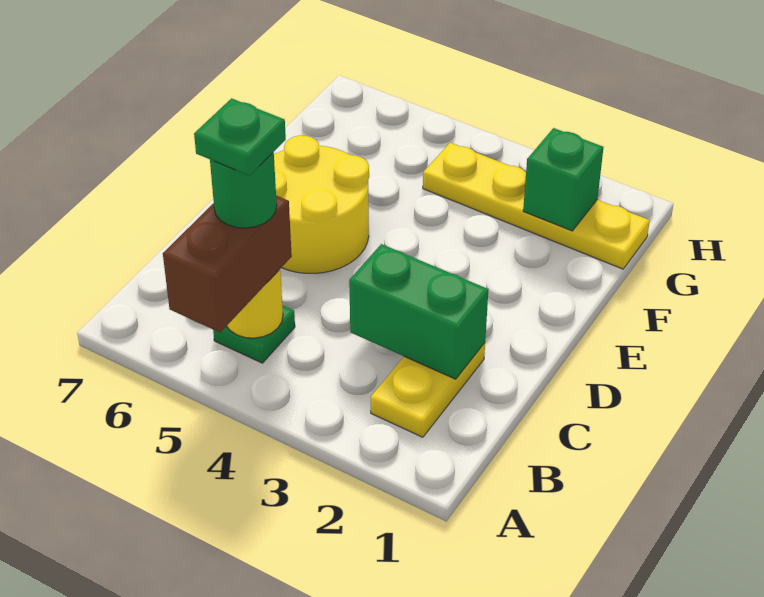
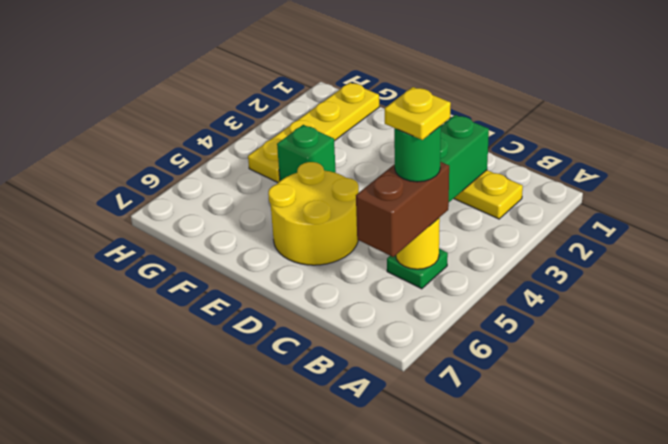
brown 1x2 brick [163,196,292,332] -> brown 1x2 brick turned to [356,162,449,257]
green 1x1 plate [194,98,286,176] -> yellow 1x1 plate [385,87,451,140]
green 1x1 brick [523,128,604,231] -> green 1x1 brick moved to [277,125,336,181]

